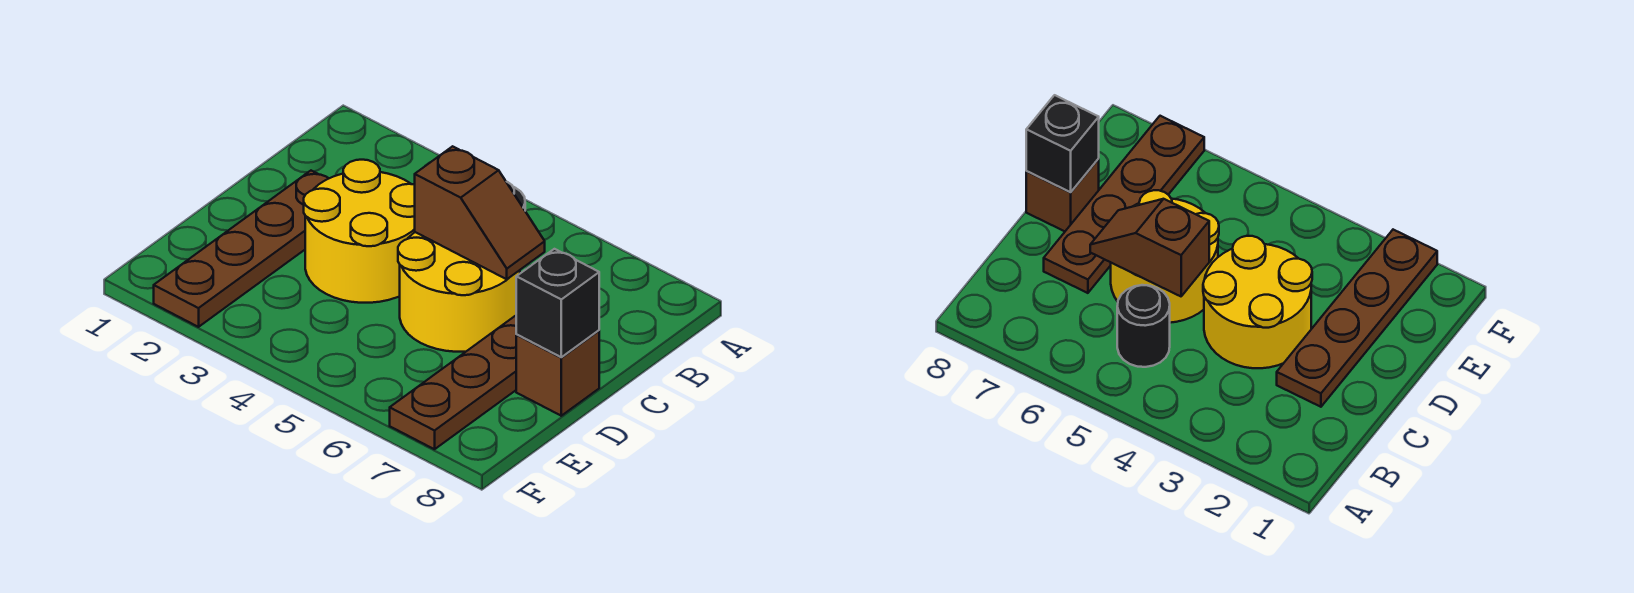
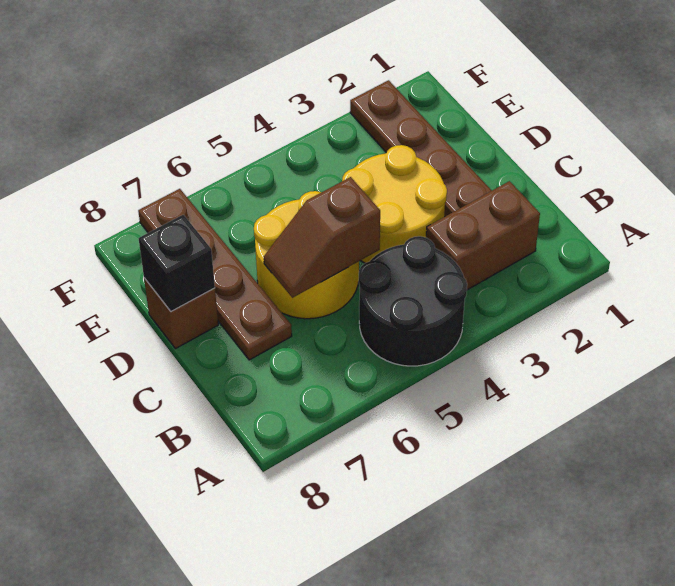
none -> brown 1x2 brick [426,181,540,290]
black 1x1 round brick [1117,285,1170,367] -> black 2x2 round brick [359,236,467,366]

